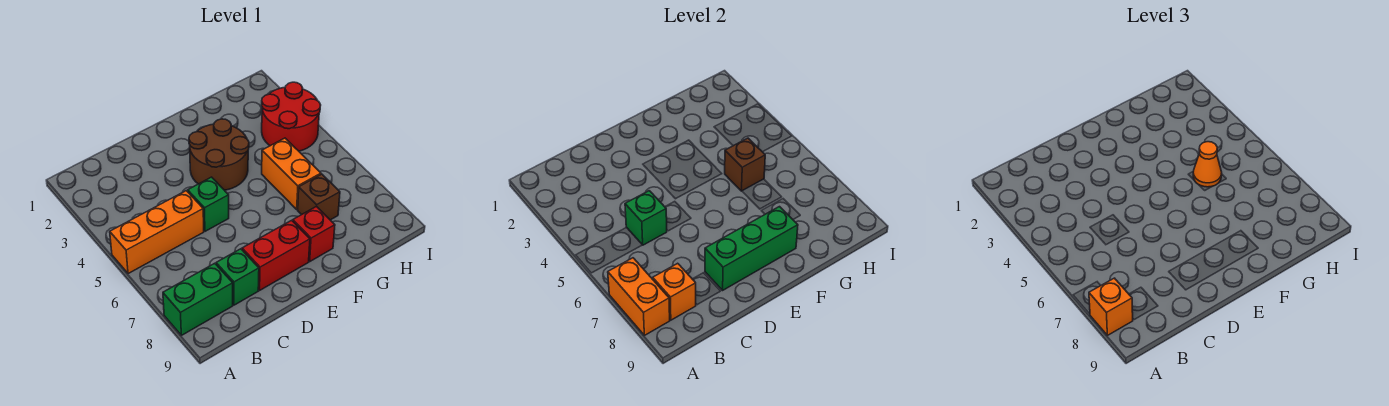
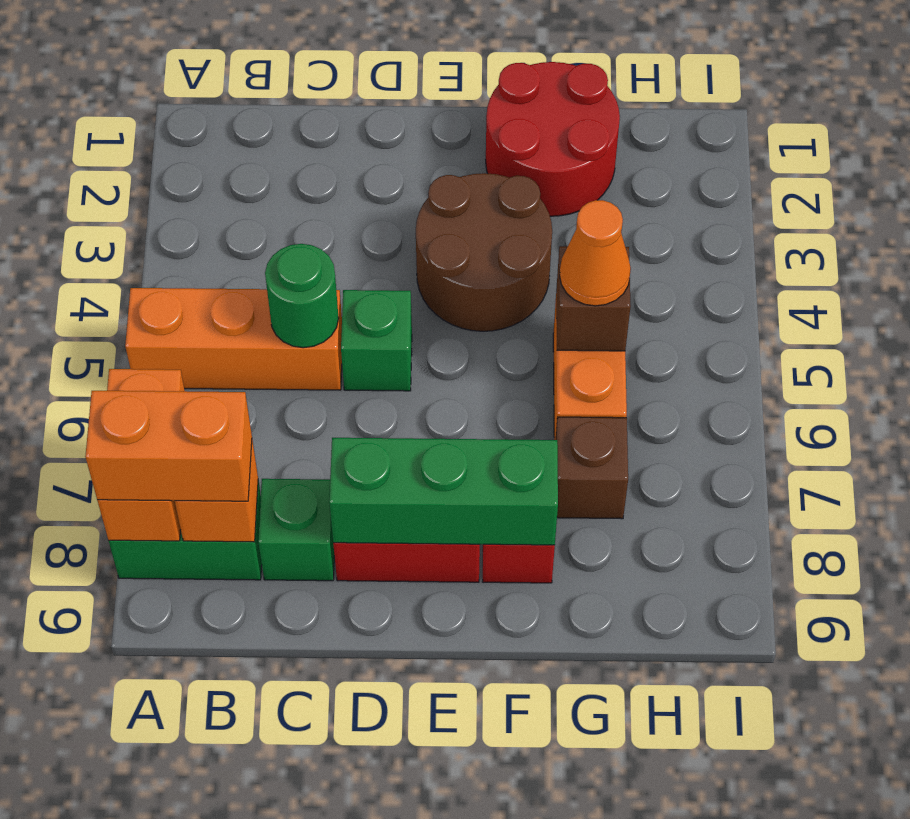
orange 1x1 brick [1089,278,1133,335] -> orange 1x2 brick [85,391,252,501]
green 1x1 brick [625,191,667,245] -> green 1x1 round brick [265,244,339,348]
red 2x2 round brick [262,82,321,151] -> red 2x2 round brick moved to [486,62,620,216]

